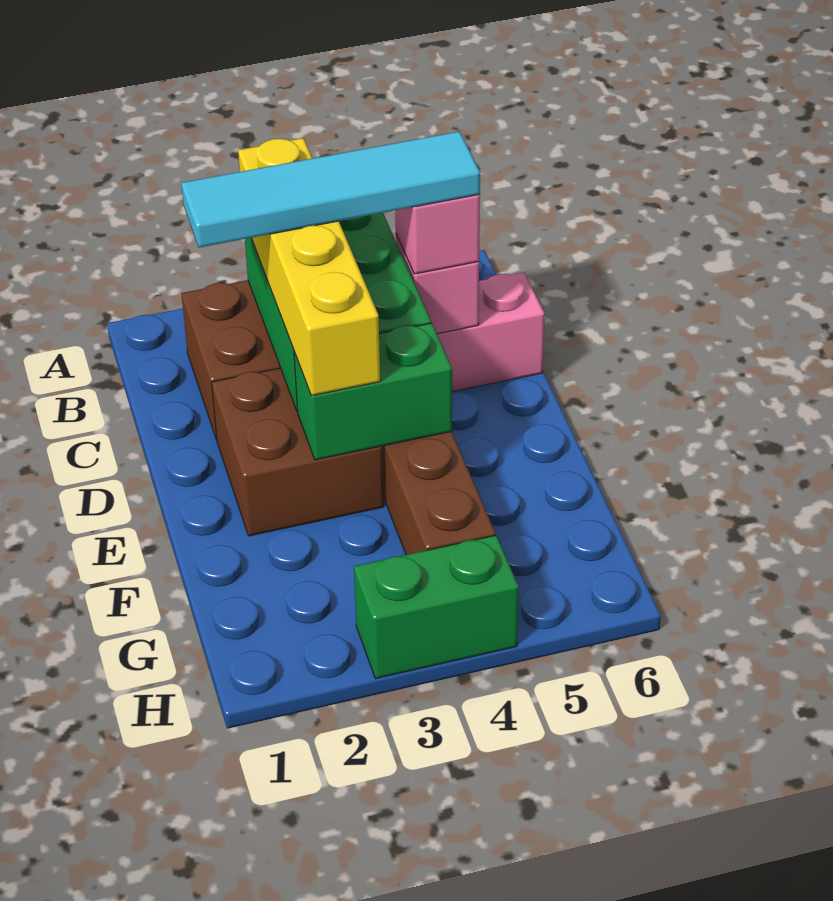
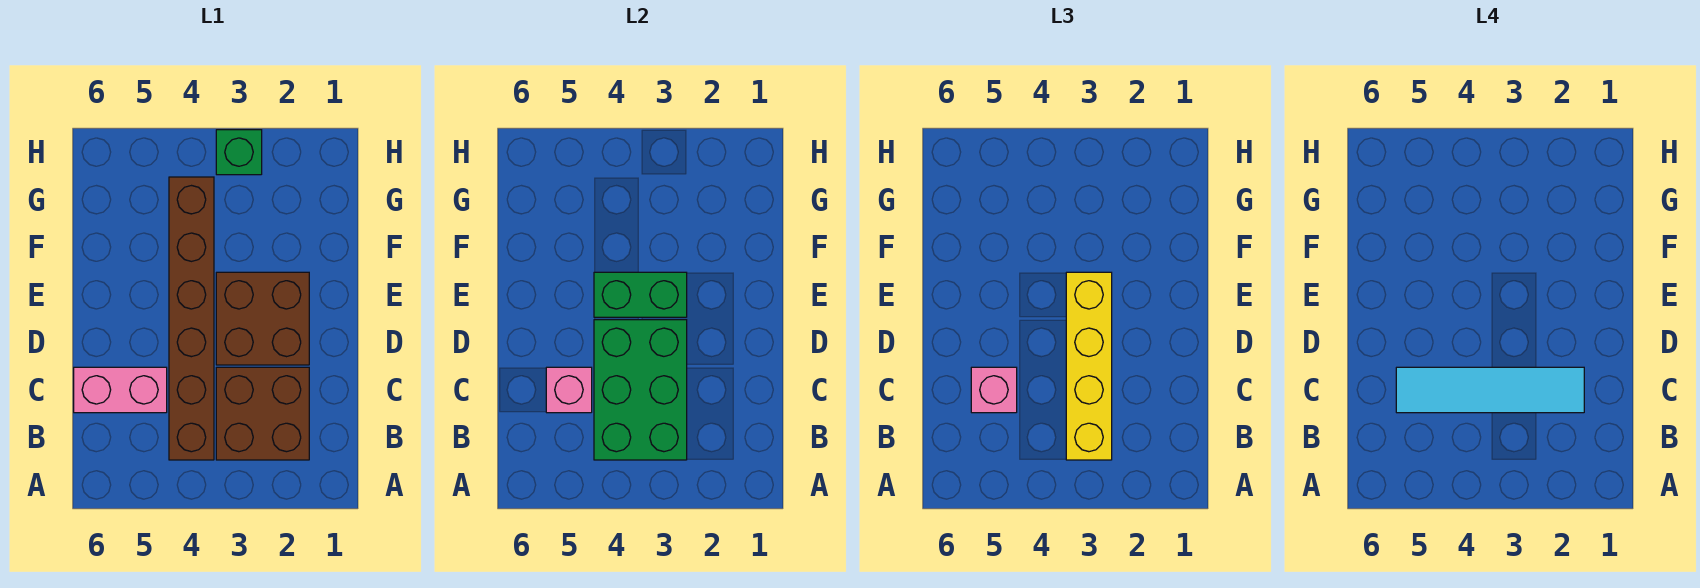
green 1x2 brick [354,535,519,679] -> green 1x1 brick [216,130,262,175]

